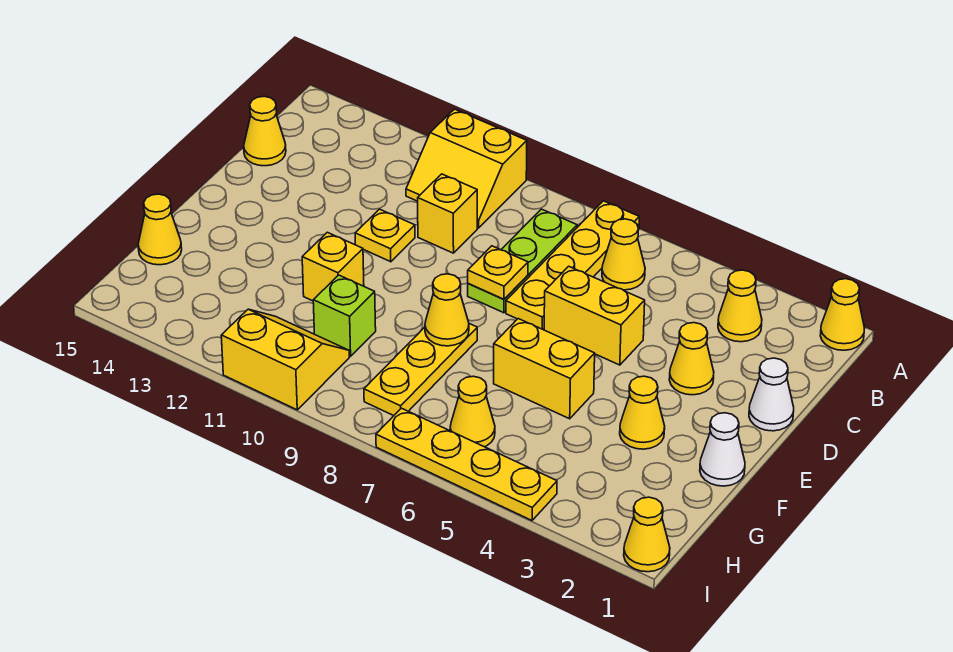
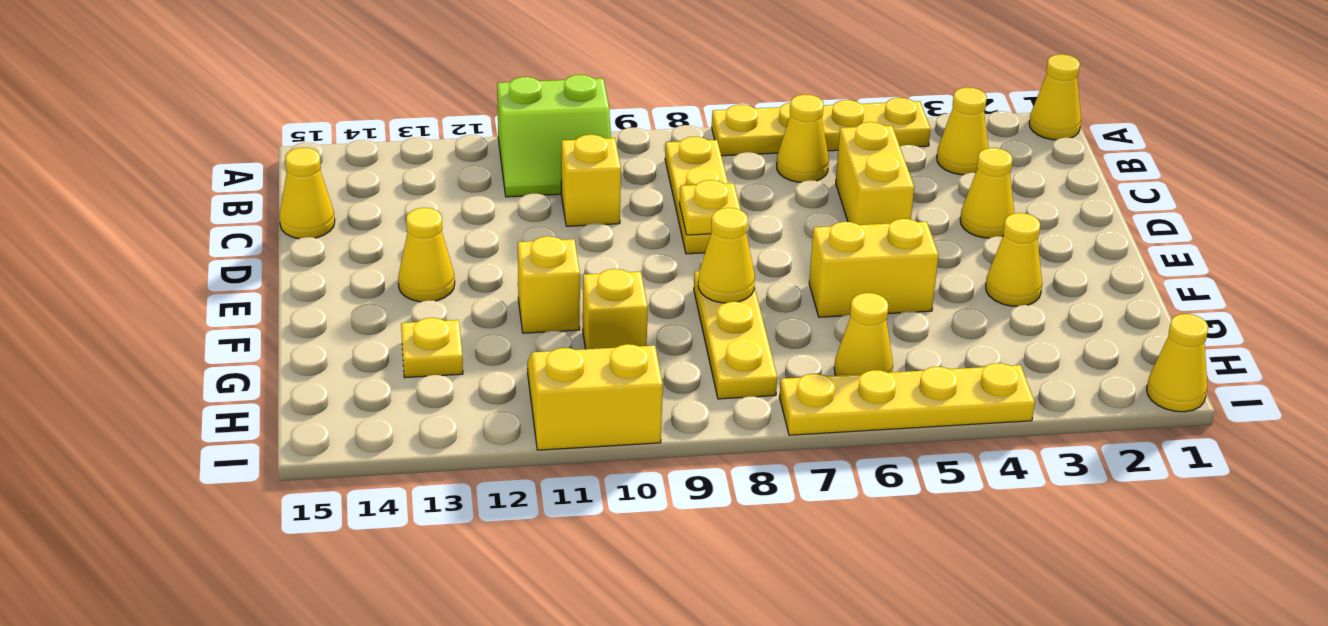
yellow 1x4 plate [506,201,639,329] -> yellow 1x4 plate turned to [712,98,931,156]
yellow 2x2 slope [406,109,527,228] -> lime 2x2 slope [497,75,611,197]
lime 1x3 plate [468,209,577,313] -> yellow 1x3 plate [665,137,728,254]
white 1x1 cone [749,358,794,431] -> none
yellow 1x2 brick [544,266,645,365] -> yellow 1x2 brick turned to [836,122,914,225]
yellow 1x1 plate [355,209,415,262] -> yellow 1x1 plate moved to [401,318,463,378]
white 1x1 cone [700,413,745,486] -> none
lime 1x1 brick [313,275,376,356] -> yellow 1x1 brick [583,269,648,349]
yellow 1x1 cone [138,194,182,265] -> yellow 1x1 cone moved to [398,208,455,302]

